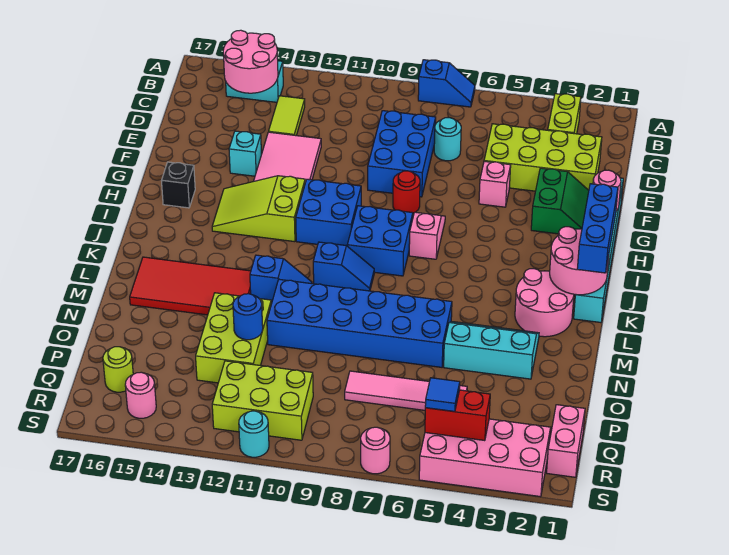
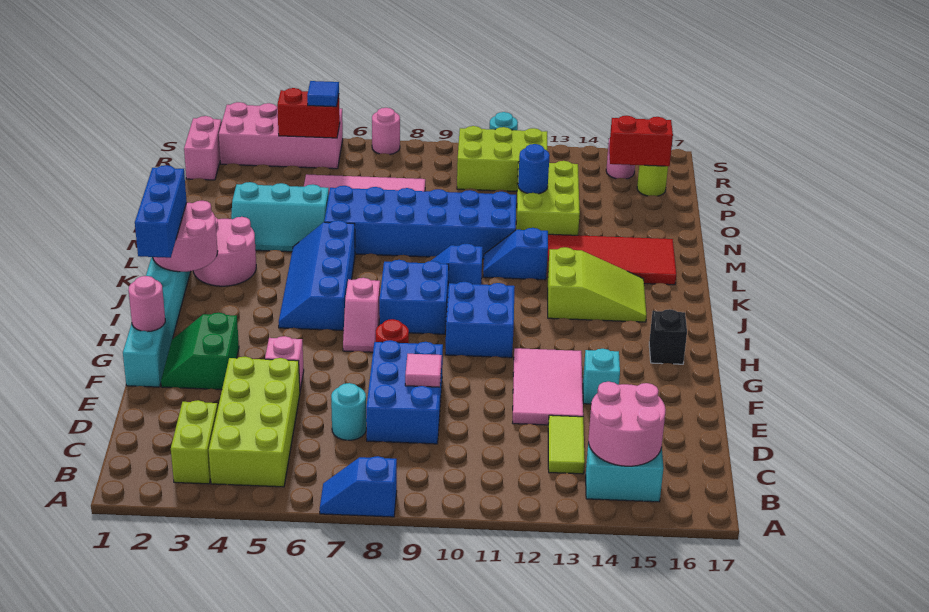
lime 2x4 brick [484,124,602,191] -> lime 2x4 brick turned to [209,356,300,487]
none -> pink 1x1 tile [405,354,442,387]
lime 2x3 slope [212,176,305,242] -> lime 2x3 slope moved to [548,247,646,322]
none -> blue 2x4 slope [279,220,355,330]
none -> red 1x2 brick [609,116,673,166]

